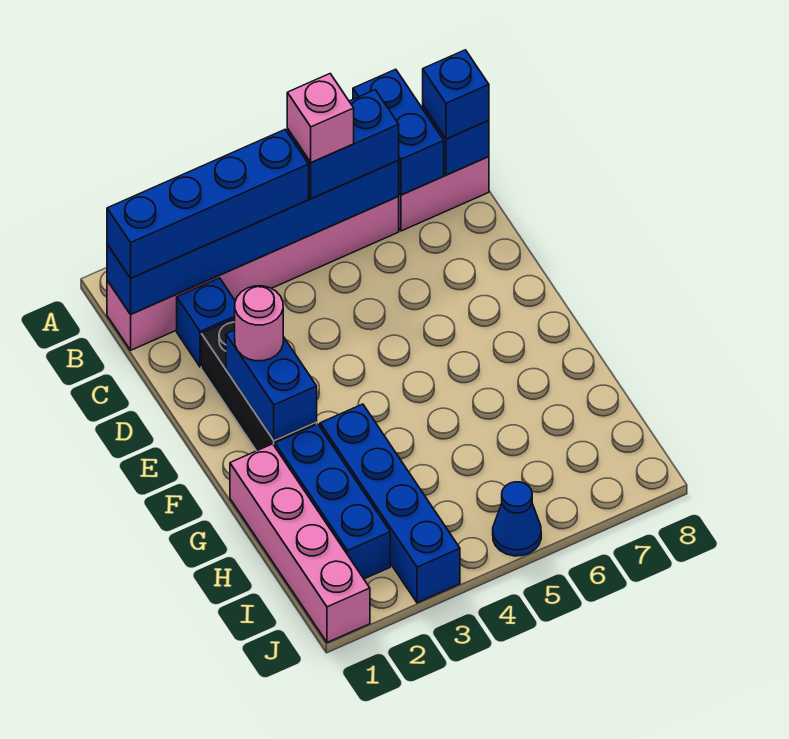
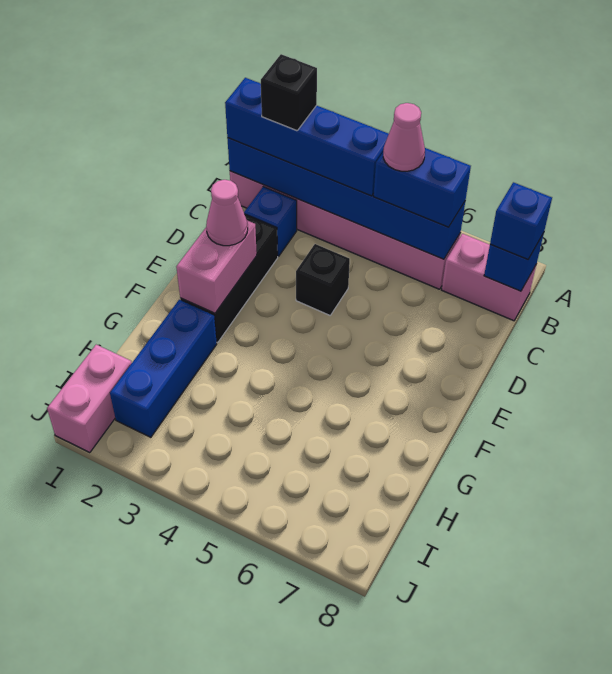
blue 1x2 brick [353,69,444,195] -> none
none -> black 1x1 brick [261,54,317,131]
pink 1x1 brick [287,74,354,163] -> pink 1x1 cone [383,103,425,171]
none -> black 1x1 brick [296,244,350,315]
blue 1x2 brick [226,330,317,441] -> pink 1x2 brick [176,220,257,313]
pink 1x1 round brick [235,286,283,361] -> pink 1x1 cone [206,180,248,246]
pink 1x4 brick [230,444,370,642] -> pink 1x2 brick [47,345,132,452]
blue 1x4 brick [320,404,460,603] -> none
blue 1x1 cone [493,482,541,556] -> none

